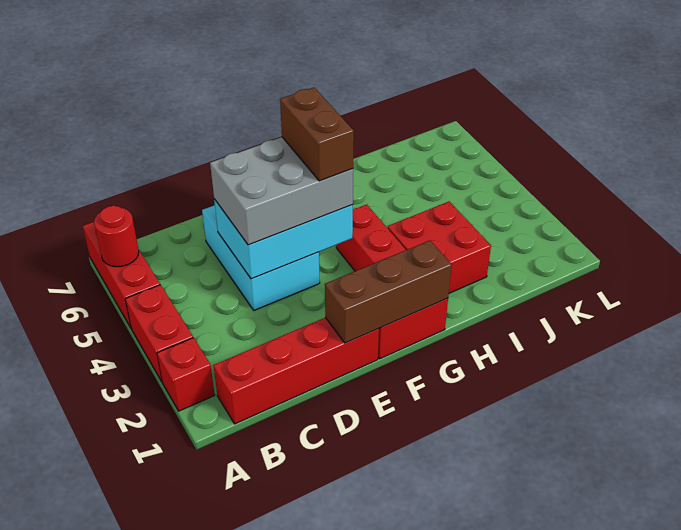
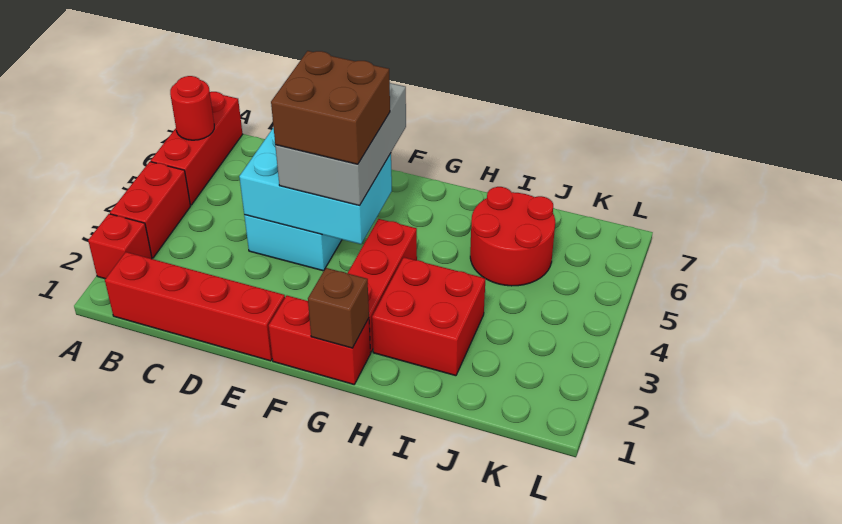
grey 2x3 brick [210,137,353,245] -> grey 2x3 brick turned to [275,83,406,205]
brown 1x3 brick [325,241,452,343] -> brown 1x1 brick [308,268,369,348]
brown 1x2 brick [280,87,354,181] -> brown 2x2 brick [271,51,390,164]
none -> red 2x2 round brick [470,187,555,286]

